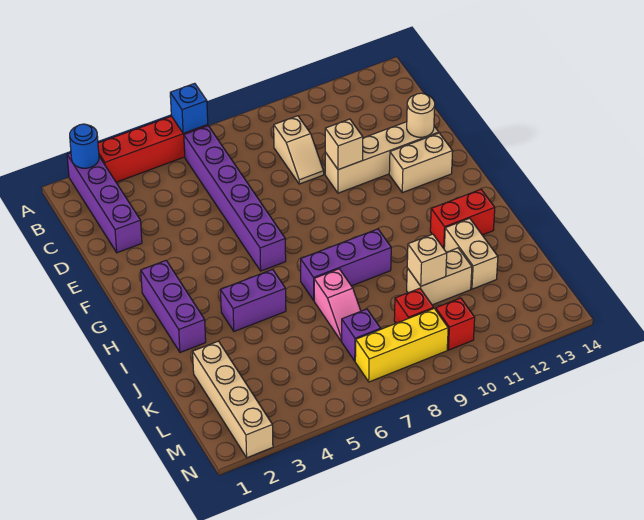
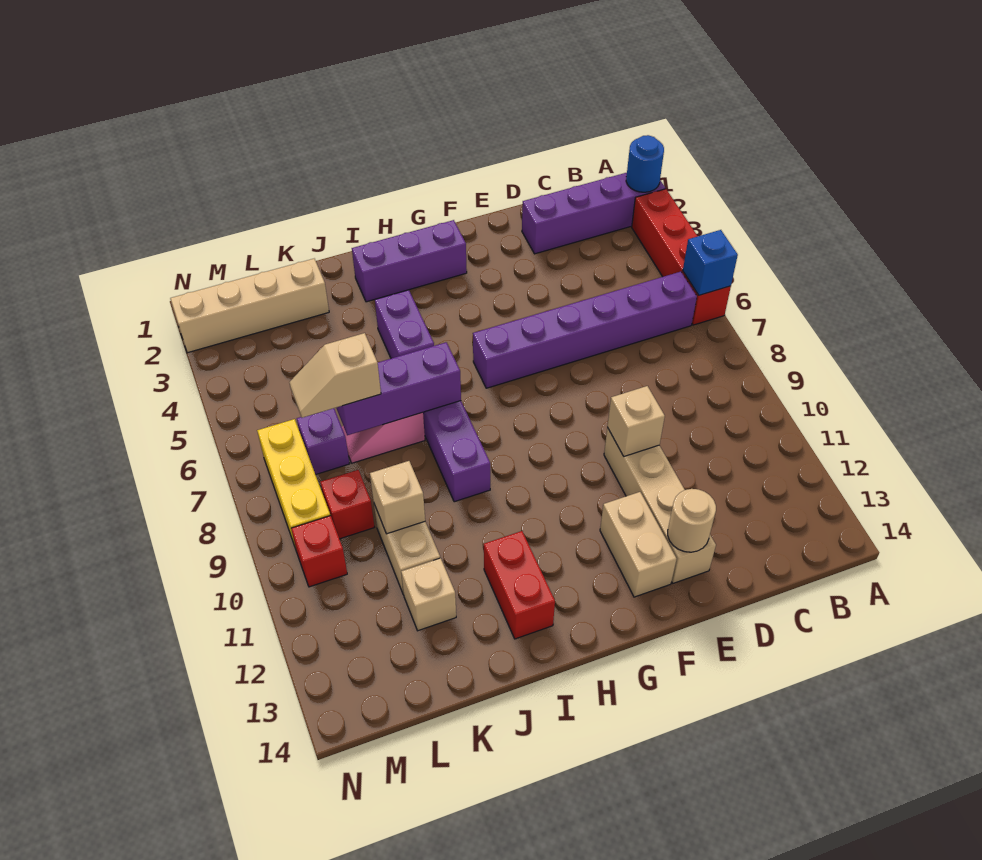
tan 1x2 slope [274,116,324,184] -> tan 1x2 slope moved to [289,333,381,418]
none -> purple 1x3 brick [336,342,461,435]
tan 1x2 brick [444,218,498,289] -> tan 1x1 brick [401,558,456,631]

